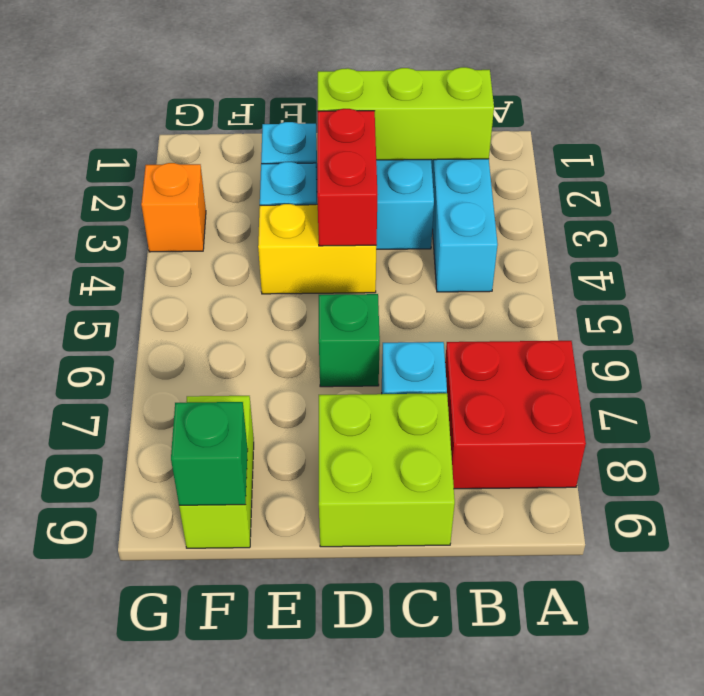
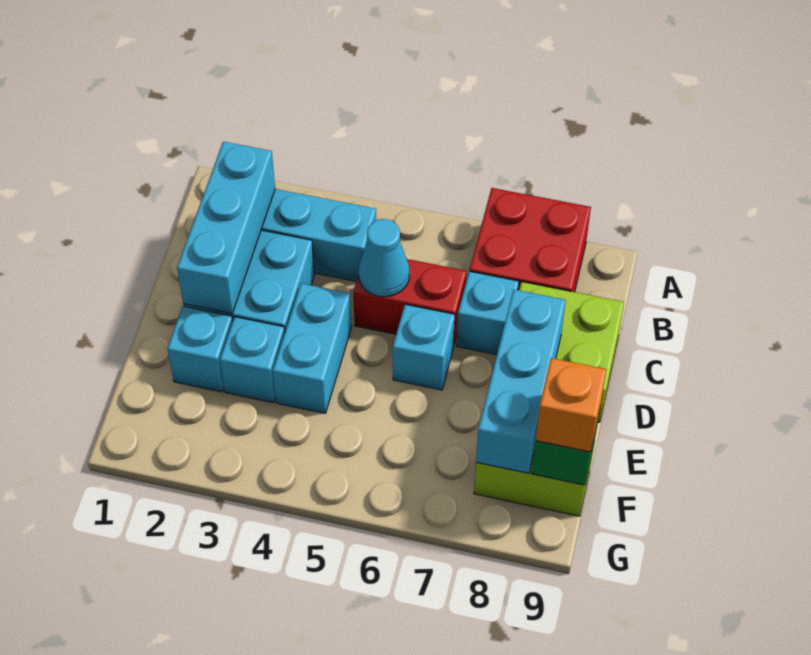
lime 1x3 brick [318,67,494,160] -> cyan 1x3 brick [177,142,275,314]
none -> cyan 1x1 cone [359,219,410,297]
red 1x2 brick [317,109,378,246] -> red 1x2 brick moved to [353,259,467,344]
yellow 1x2 brick [258,204,376,294] -> cyan 1x2 brick [273,284,352,413]
green 1x1 brick [319,294,380,387] -> cyan 1x1 brick [393,304,455,390]
none -> cyan 1x3 brick [476,290,566,473]
orange 1x1 brick [141,163,206,252] -> orange 1x1 brick moved to [536,358,607,452]

